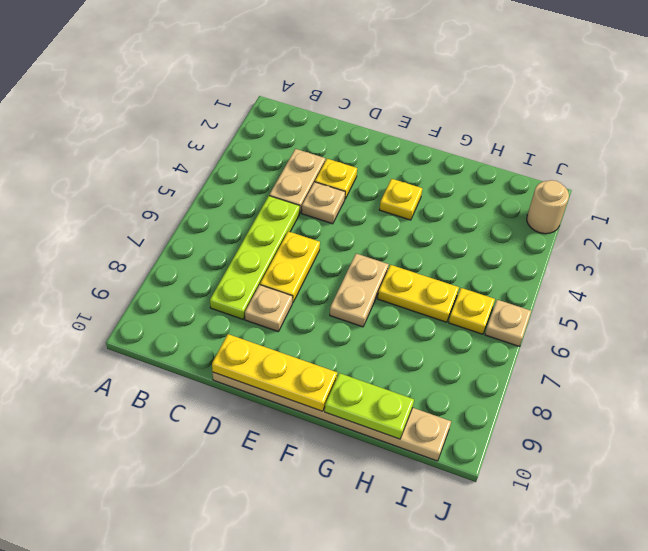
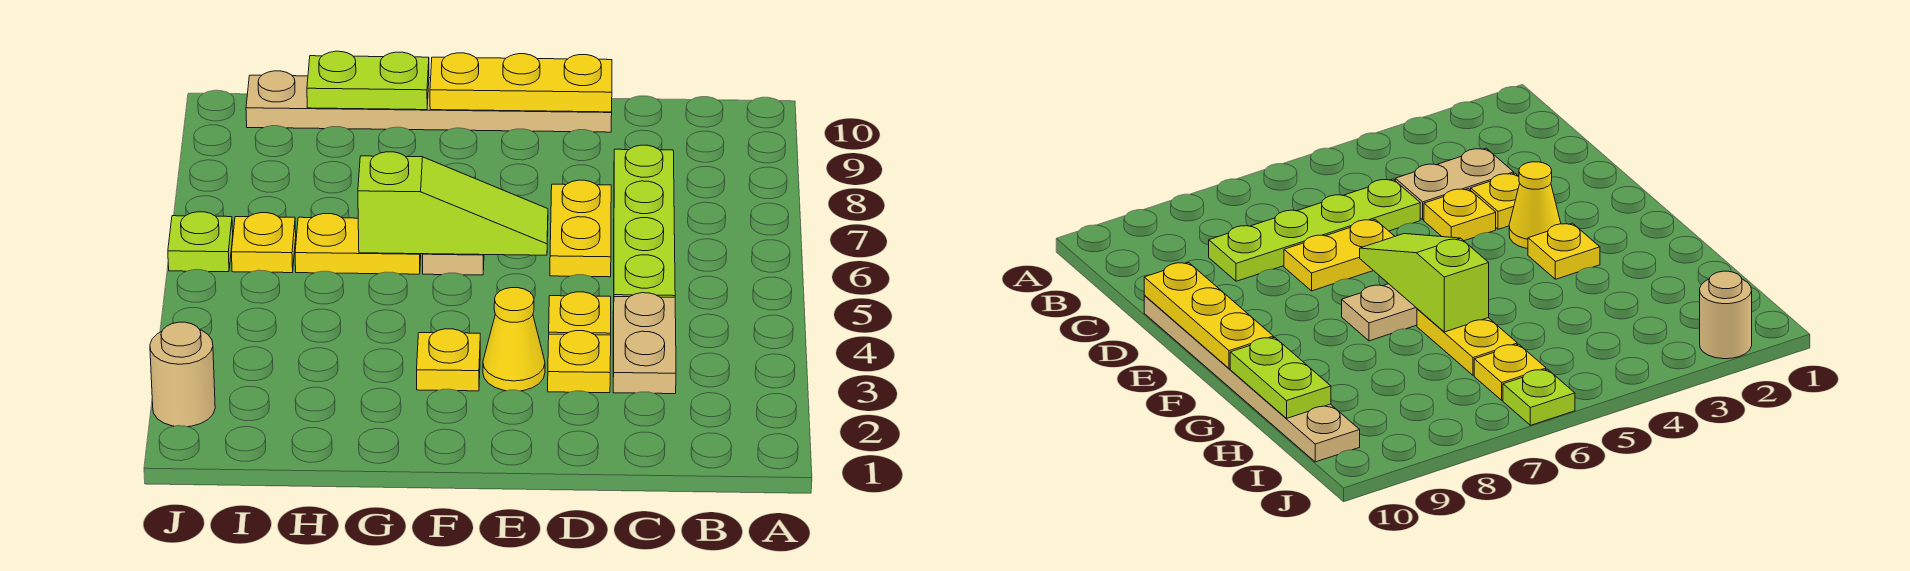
tan 1x1 plate [302,182,345,224] -> yellow 1x1 plate [549,292,611,335]
tan 1x1 plate [245,285,293,332] -> none
none -> yellow 1x1 cone [483,288,545,391]
none -> lime 1x3 slope [358,152,548,255]
tan 1x1 plate [485,300,531,347] -> lime 1x1 plate [168,212,233,272]

